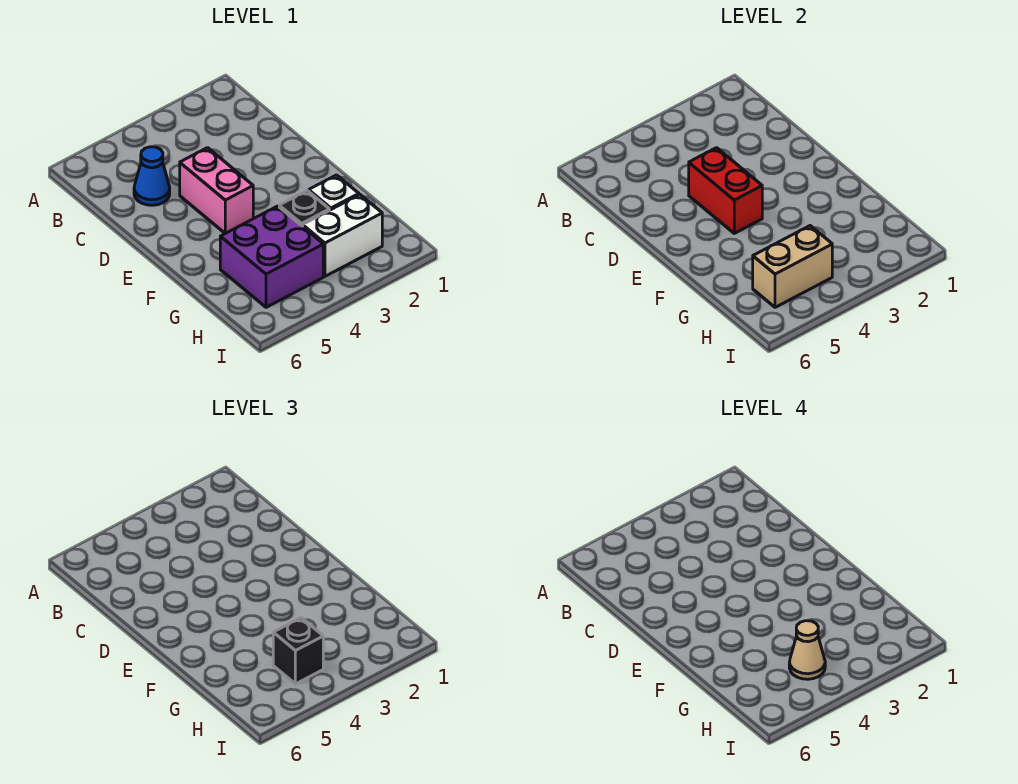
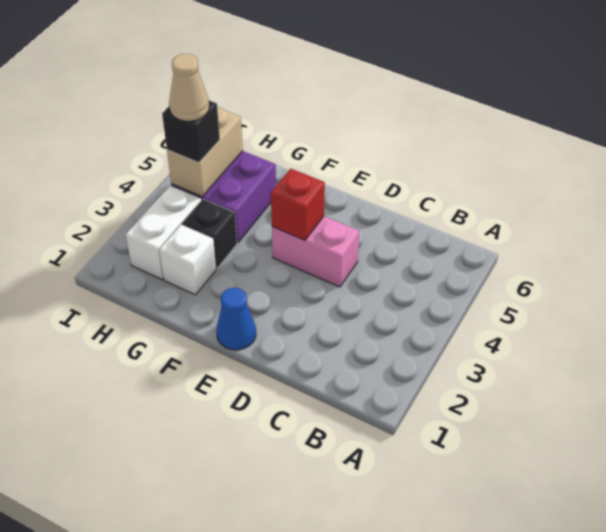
blue 1x1 cone [134,147,170,205] -> blue 1x1 cone moved to [216,288,256,350]
red 1x2 brick [689,148,762,233] -> red 1x1 brick [271,169,325,240]

